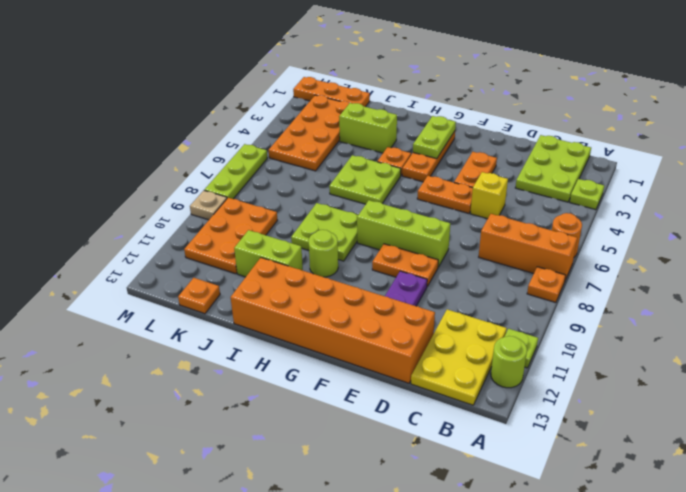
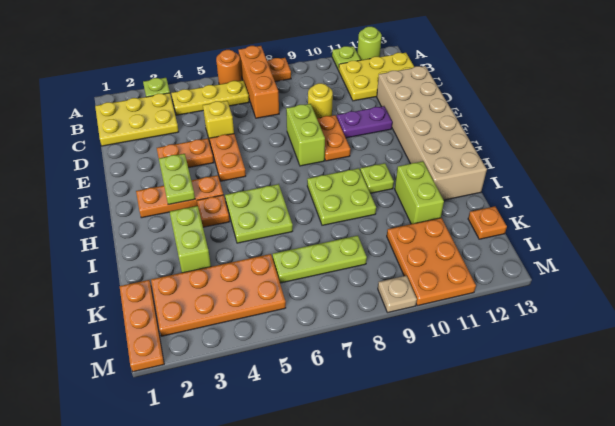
lime 2x3 plate [515,135,591,202] -> yellow 2x3 plate [95,93,179,146]
none -> yellow 1x3 plate [171,80,249,115]
none -> yellow 1x1 round brick [308,83,333,118]
orange 2x6 brick [231,258,435,383] -> tan 2x6 brick [377,66,487,200]
lime 1x3 brick [357,200,450,267] -> lime 1x2 brick [286,104,325,166]
lime 1x2 plate [413,116,456,159] -> lime 1x2 plate turned to [159,154,195,205]
lime 1x1 round brick [309,230,338,277] -> lime 1x1 plate [360,163,394,193]
orange 2x3 plate [184,198,277,274] -> orange 2x3 plate turned to [387,218,476,306]
lime 1x3 plate [204,144,267,199] -> lime 1x3 plate moved to [273,236,367,283]

